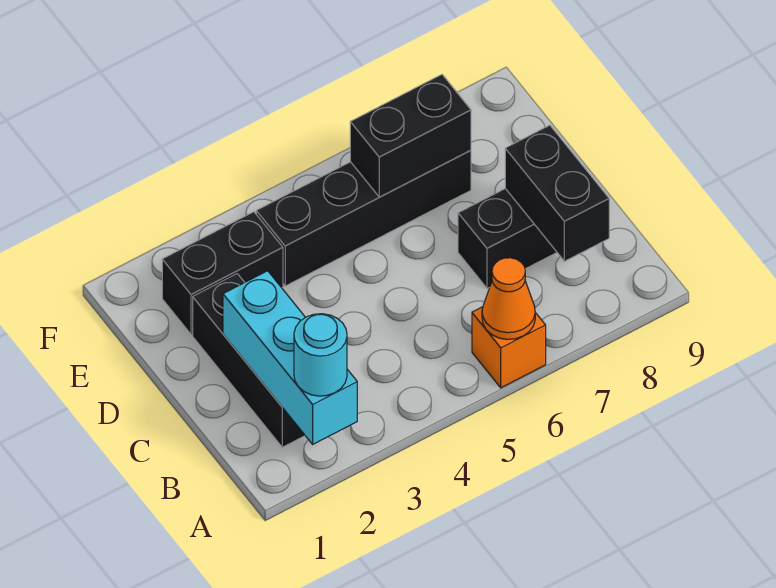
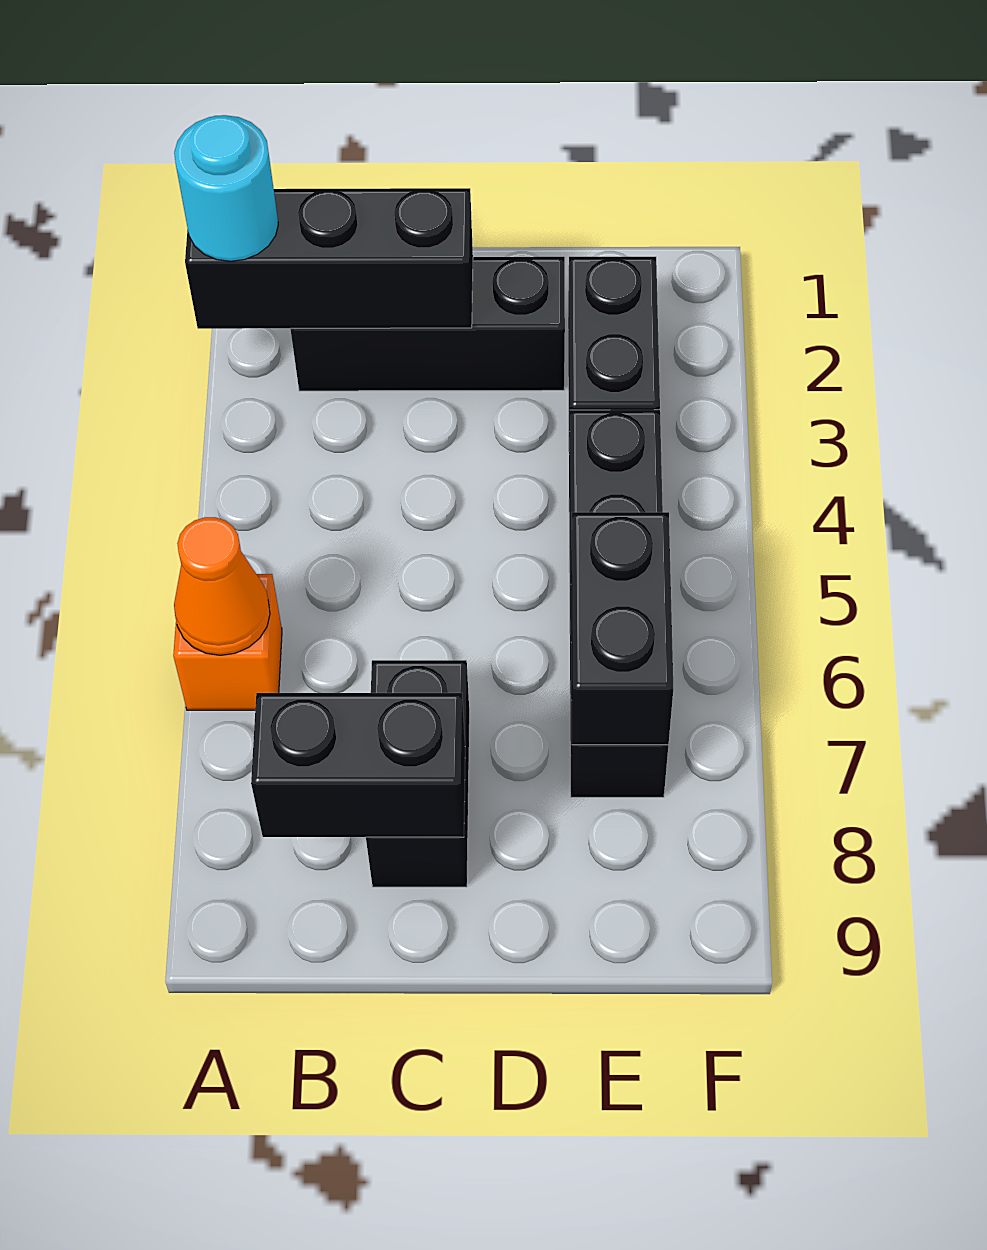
cyan 1x3 brick [223,271,357,444] -> black 1x3 brick [185,188,473,329]

